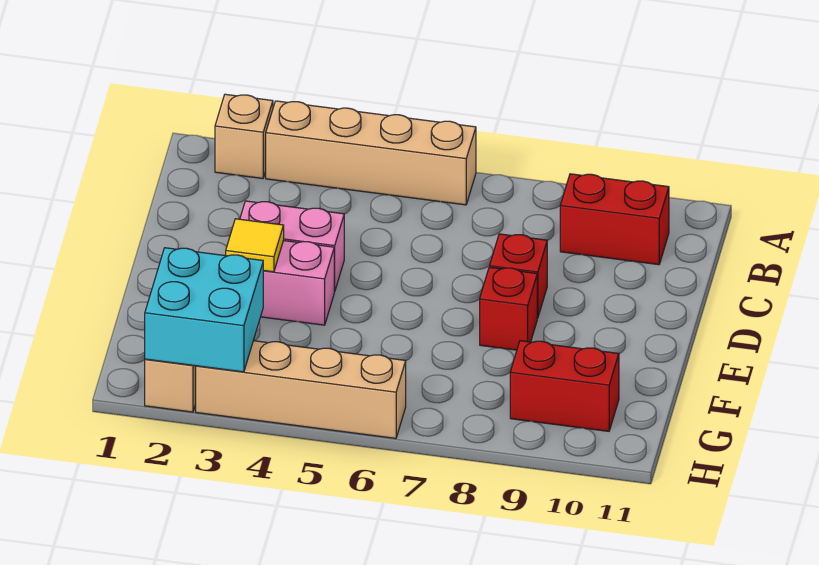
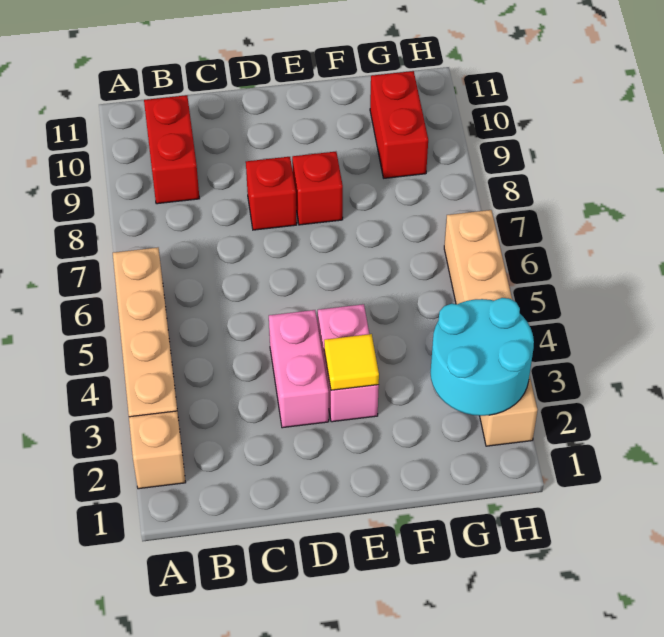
cyan 2x2 brick [145,248,263,372] -> cyan 2x2 round brick [431,298,534,416]

